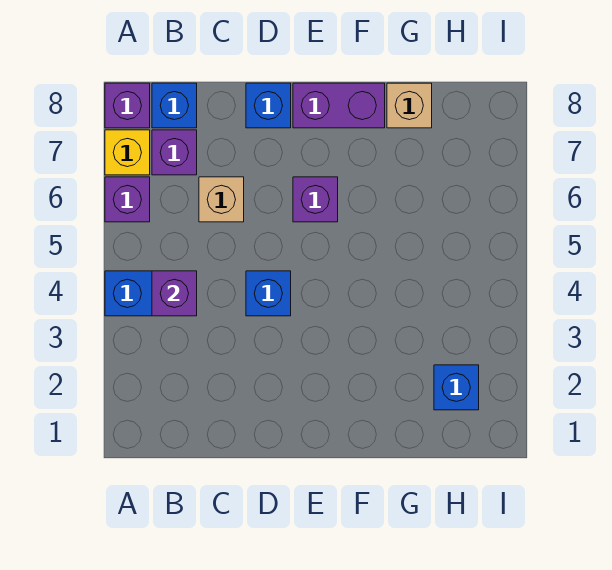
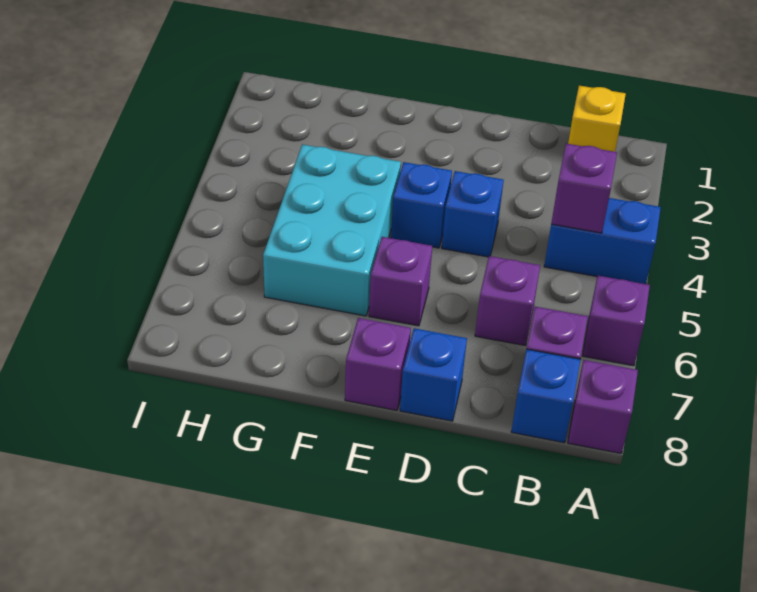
yellow 1x1 brick [105,130,150,175] -> yellow 1x1 brick moved to [568,86,626,152]
tan 1x1 brick [199,177,244,222] -> purple 1x1 brick [475,256,540,346]
purple 1x2 brick [293,83,385,128] -> purple 1x1 brick [345,318,411,410]
none -> cyan 2x3 brick [263,144,401,316]
tan 1x1 brick [387,83,432,128] -> none
blue 1x1 brick [434,365,479,410] -> blue 1x1 brick moved to [391,162,452,248]

